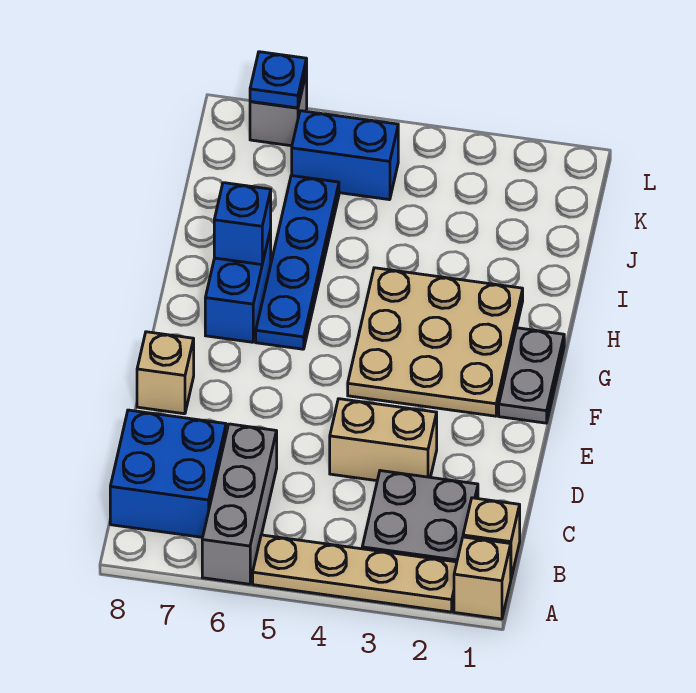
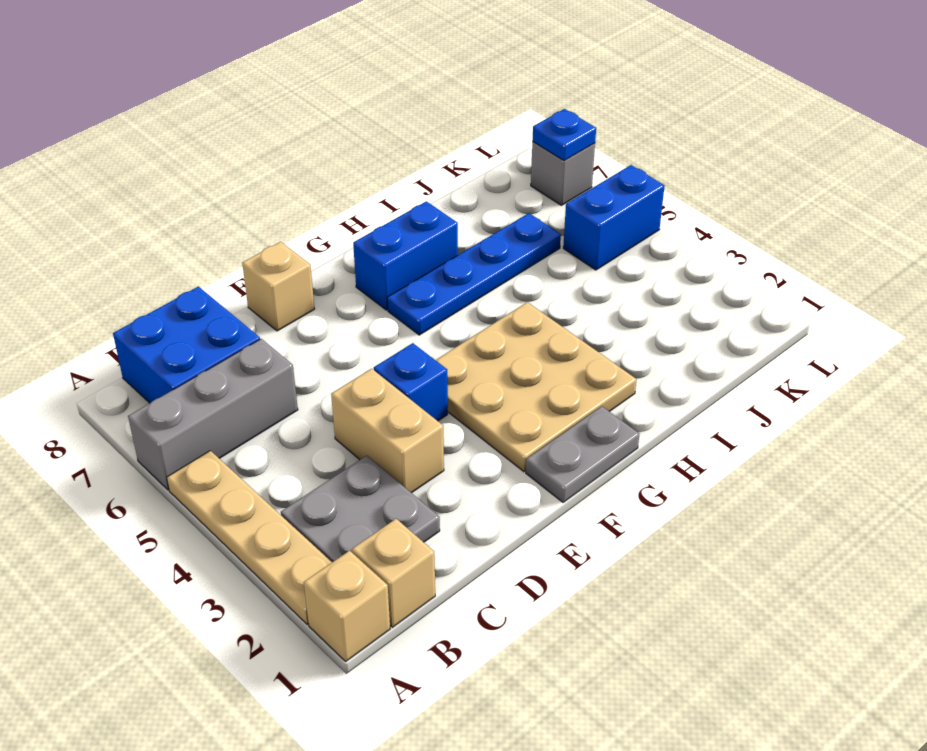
blue 1x1 brick [214,183,271,265] -> blue 1x1 brick moved to [374,343,448,421]
blue 1x2 brick [292,111,398,200] -> blue 1x2 brick turned to [563,165,664,270]

